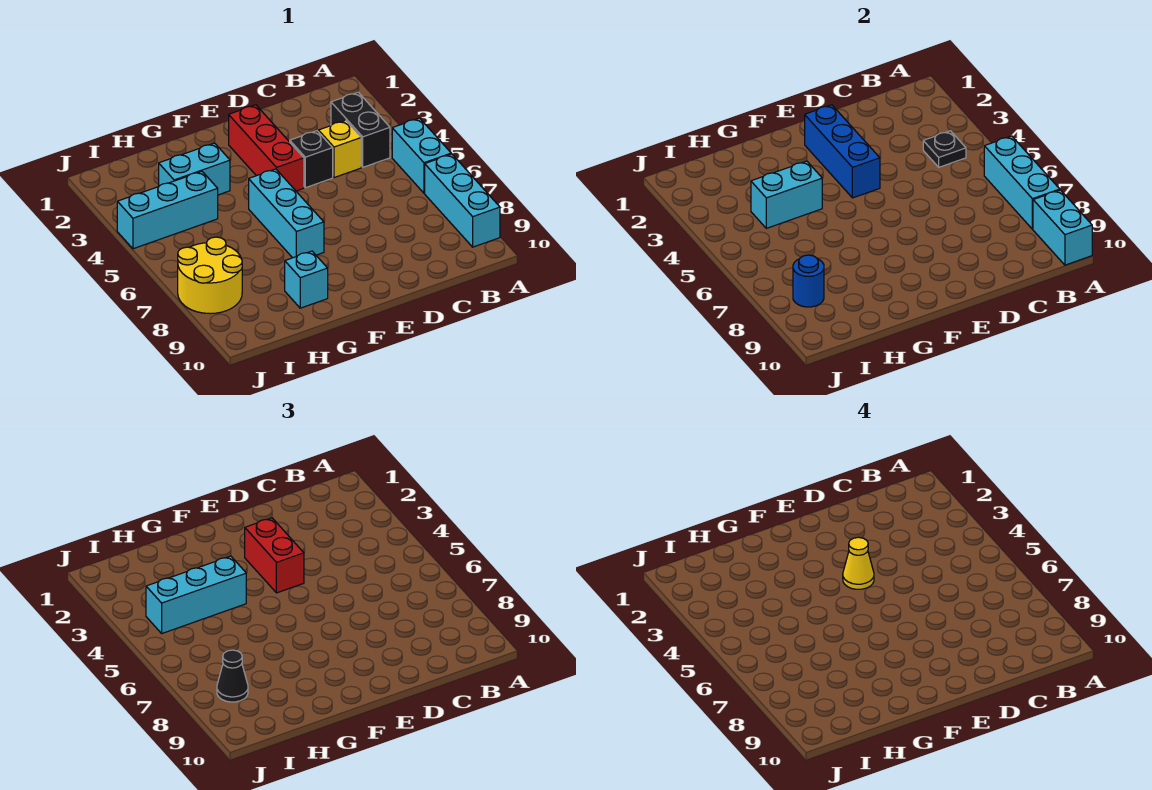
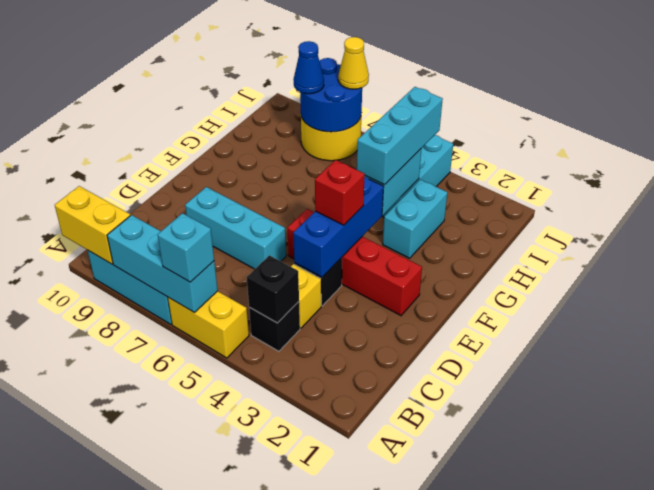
cyan 1x2 brick [392,118,451,193] -> yellow 1x2 brick [168,291,249,358]
cyan 1x2 brick [1033,190,1092,265] -> yellow 1x2 brick [55,186,130,264]
black 1x2 brick [331,92,390,167] -> black 1x1 brick [249,302,300,351]
black 1x1 plate [923,131,966,167] -> black 1x1 brick [247,255,299,323]
red 1x3 brick [229,105,304,191] -> red 1x4 brick [287,209,422,316]
blue 1x3 brick [805,105,880,198] -> blue 1x3 brick turned to [293,177,384,277]
red 1x2 brick [245,518,304,593] -> red 1x1 brick [315,160,365,225]
yellow 1x1 cone [843,537,874,589] -> yellow 1x1 cone moved to [338,37,369,89]
cyan 1x3 brick [249,169,324,258] -> cyan 1x3 brick moved to [185,187,286,269]
cyan 1x1 brick [285,251,328,308] -> cyan 1x1 brick moved to [158,213,214,282]
blue 1x1 round brick [793,255,824,307] -> blue 2x2 round brick [300,58,362,132]
black 1x1 cone [217,650,248,702] -> blue 1x1 cone [293,41,324,94]

